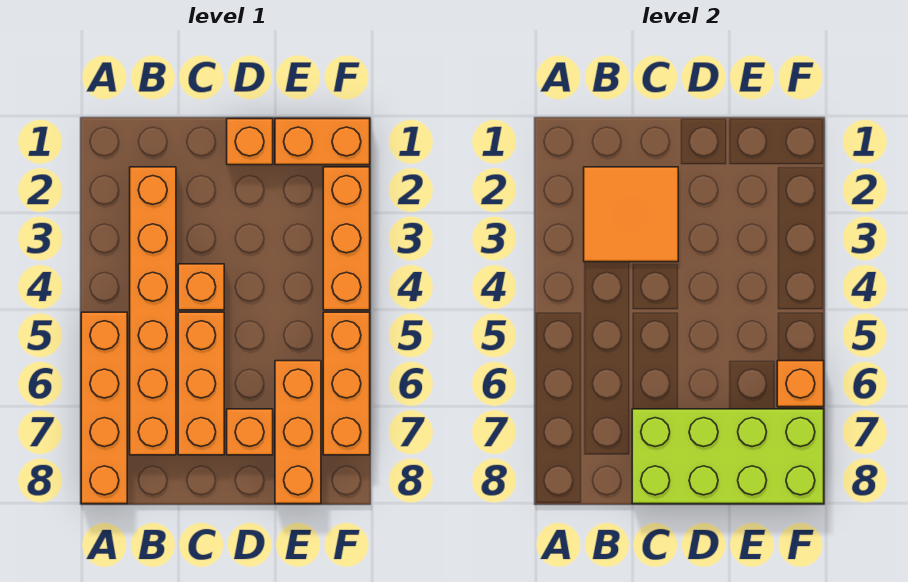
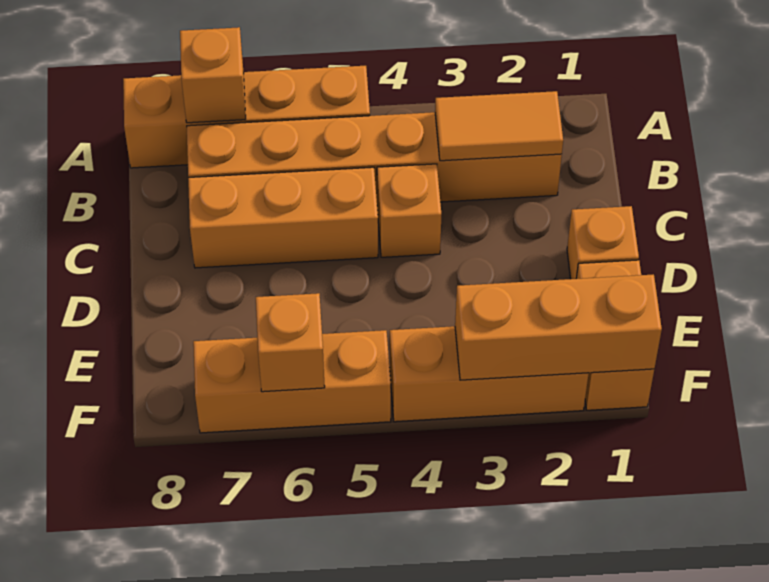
orange 2x2 tile [584,167,678,262] -> orange 1x2 tile [435,91,563,161]
lime 2x4 brick [632,409,824,504] -> none
orange 1x1 brick [227,409,273,455] -> orange 1x1 brick moved to [180,27,246,123]
orange 1x3 brick [275,361,321,504] -> orange 1x3 brick moved to [455,274,662,380]

